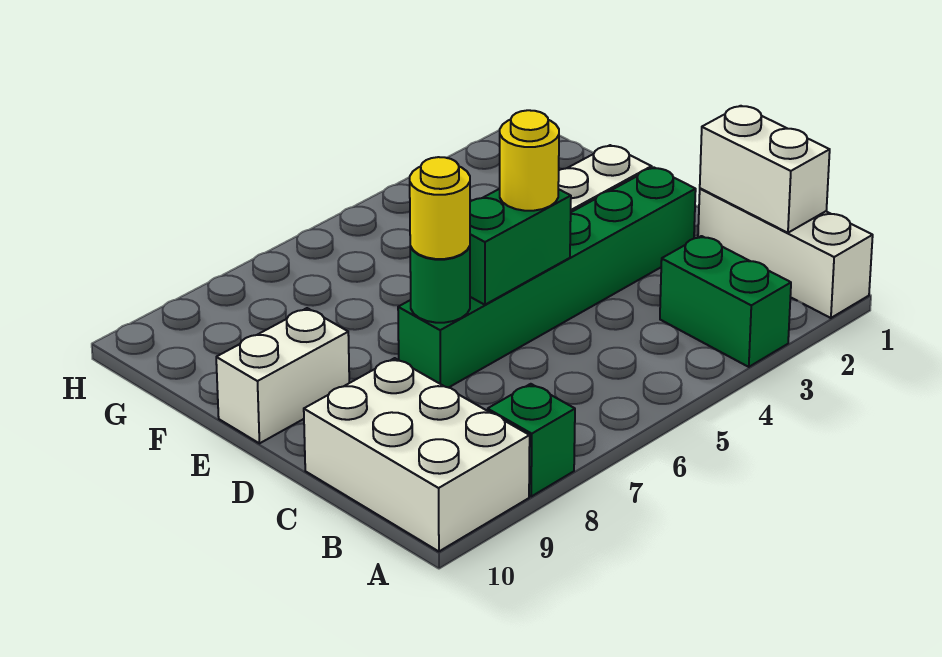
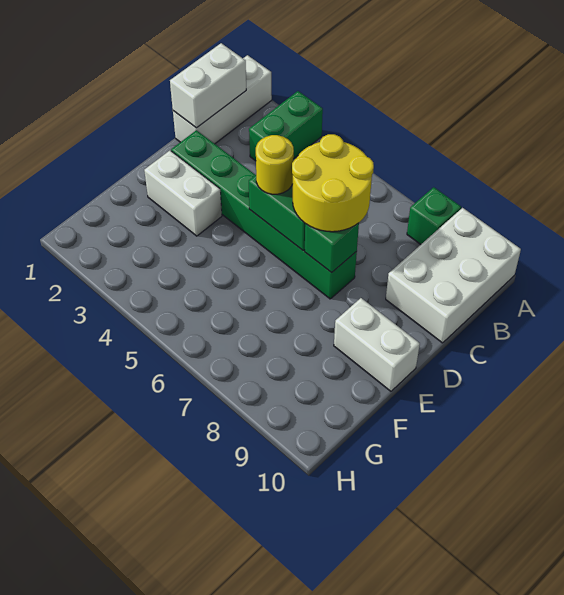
green 1x1 round brick [410,246,470,323] -> green 1x1 brick [305,223,359,273]
yellow 1x1 round brick [410,157,470,259] -> yellow 2x2 round brick [292,134,374,232]

